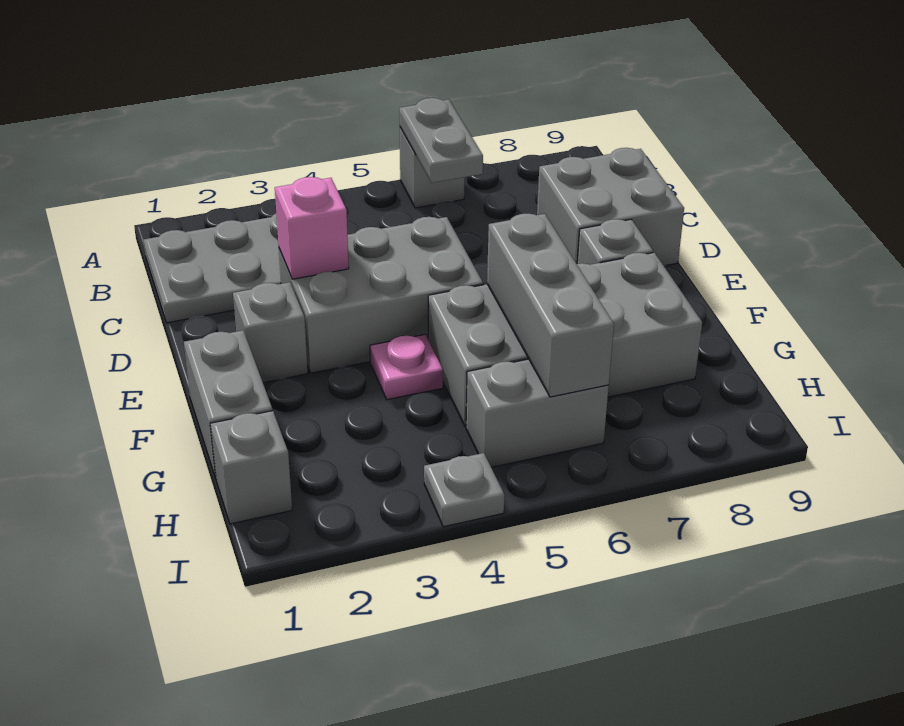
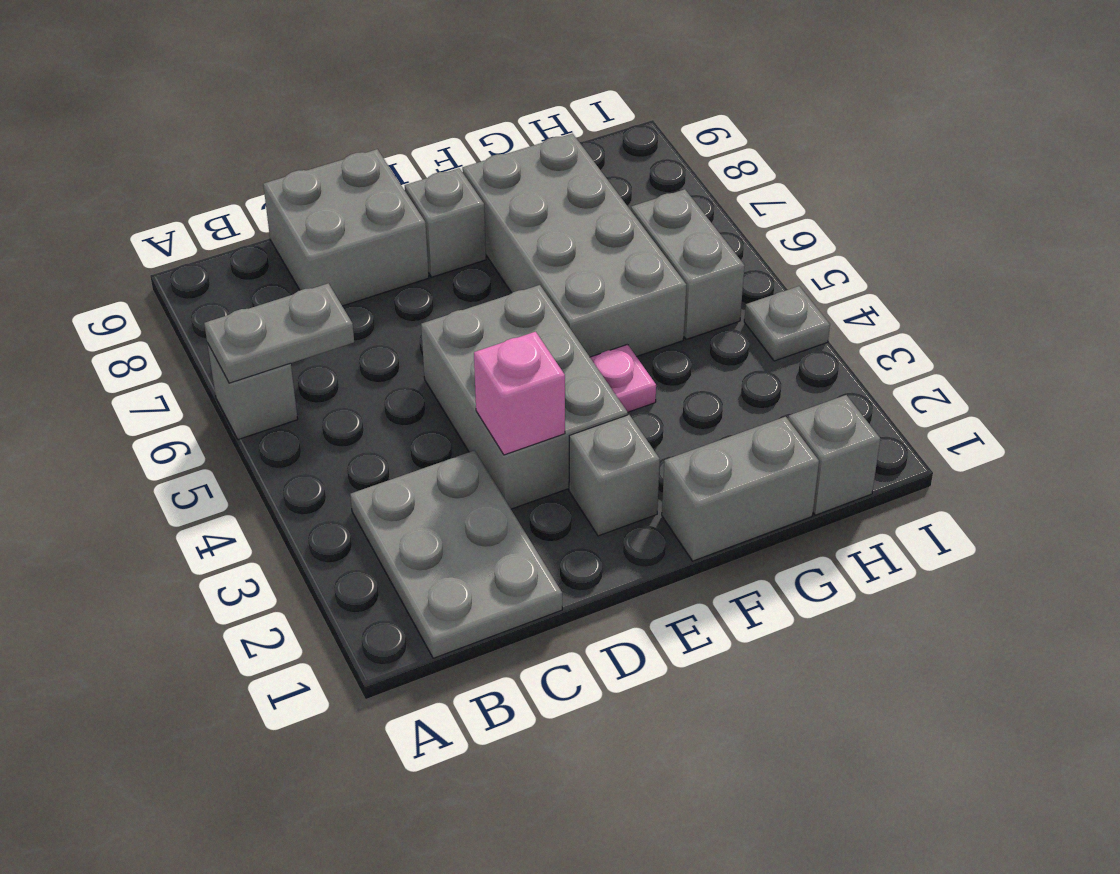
grey 1x3 brick [487,214,614,397] -> none

